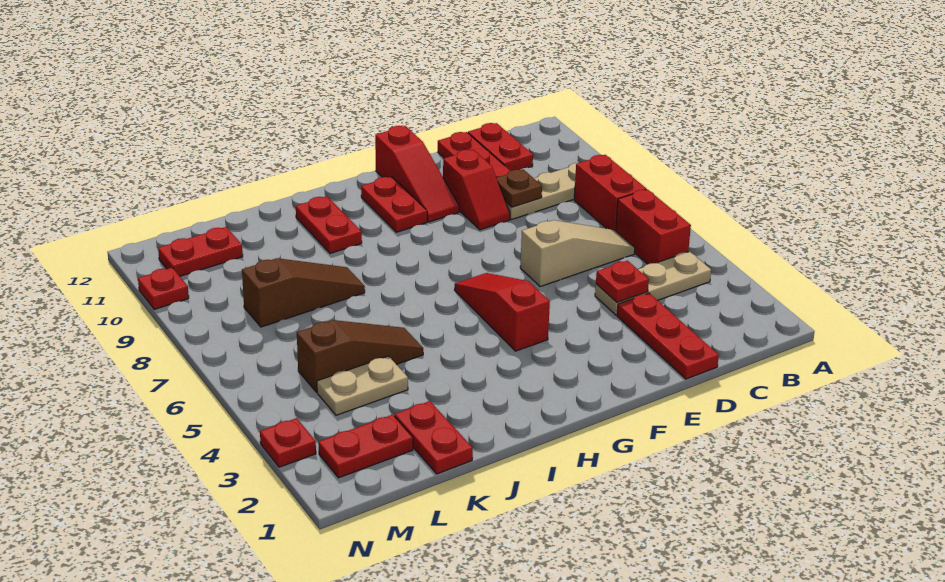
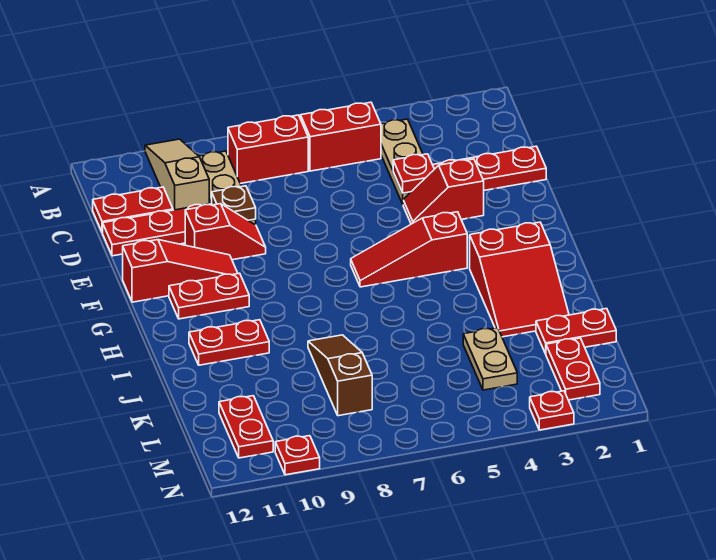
tan 1x3 slope [520,220,635,287] -> tan 1x3 slope moved to [145,139,209,210]
none -> red 1x2 slope [403,159,484,224]
none -> red 2x3 slope [470,222,569,337]
brown 1x3 slope [297,320,423,392] -> none

